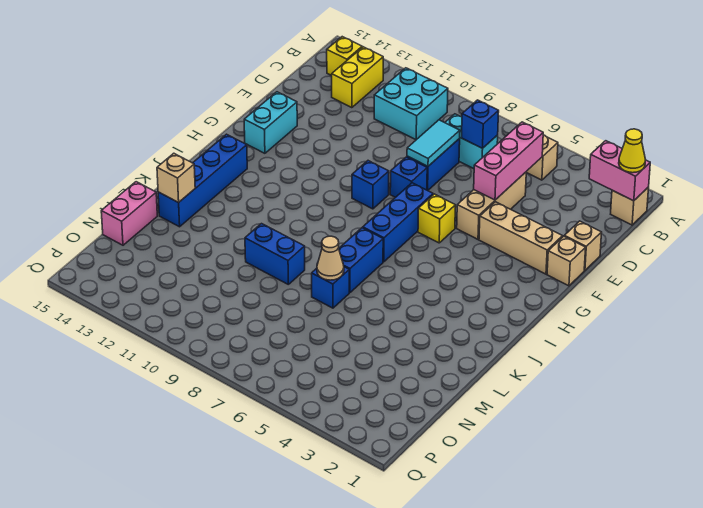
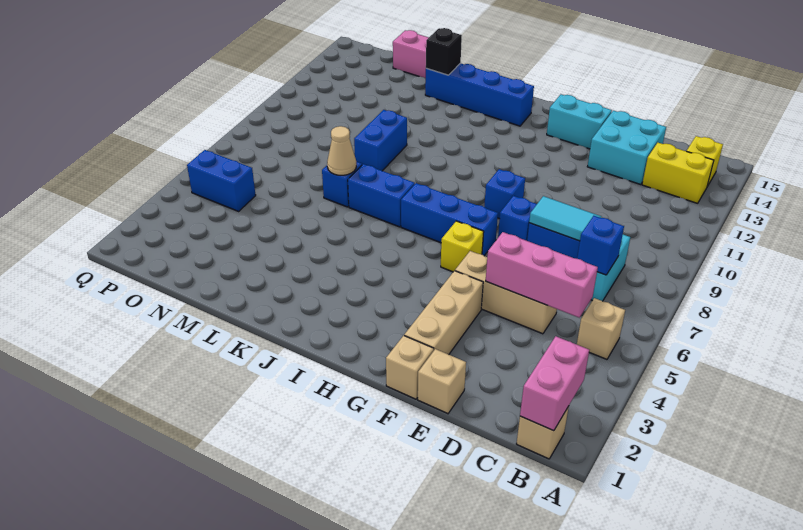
yellow 1x1 cone [619,129,646,173] -> none
cyan 2x2 brick [374,68,448,140] -> cyan 2x2 brick moved to [587,111,666,185]
tan 1x1 brick [157,153,195,202] -> black 1x1 brick [426,28,462,75]
none -> blue 1x2 brick [187,150,256,211]

